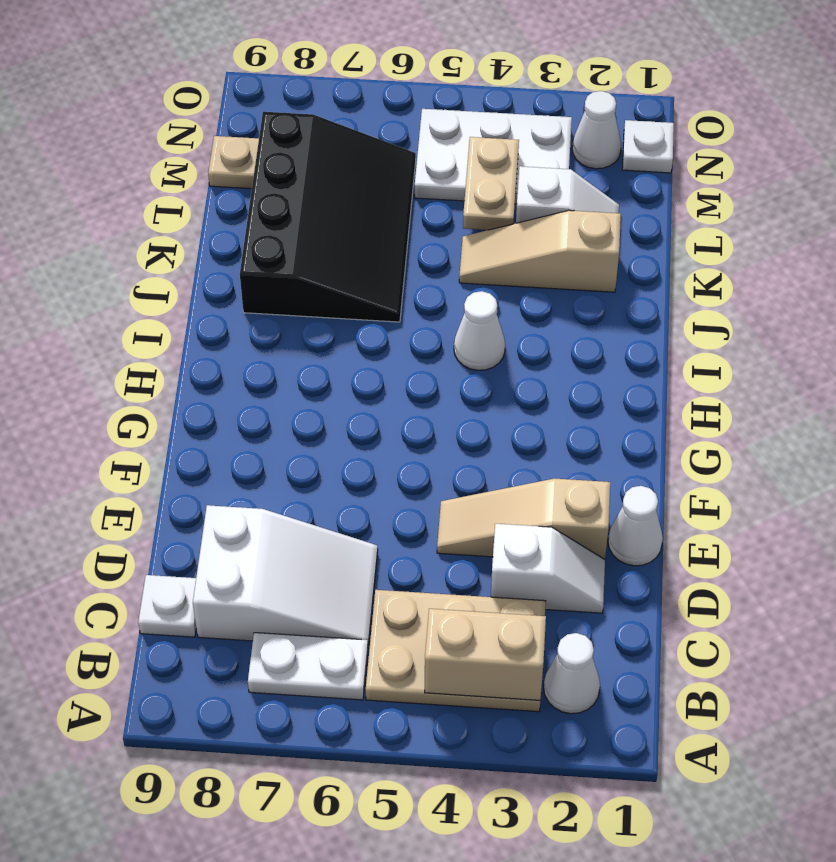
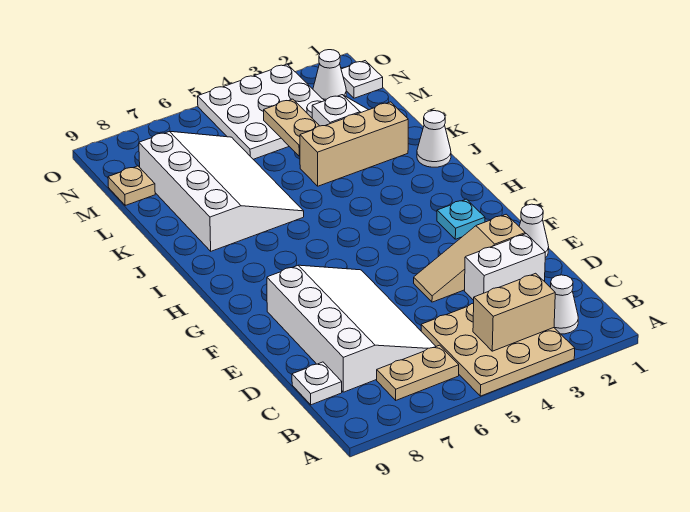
tan 2x3 plate [366,590,546,712] -> tan 3x3 plate [421,303,575,396]
white 1x2 plate [248,633,368,700] -> tan 1x2 plate [377,345,459,400]
white 2x3 slope [193,505,378,645] -> white 3x4 slope [267,265,436,392]
white 1x2 slope [491,524,605,613] -> white 1x2 brick [465,234,545,300]
none -> cyan 1x1 plate [437,199,485,239]
white 1x1 cone [454,291,505,370] -> white 1x1 cone moved to [417,111,451,167]
black 3x4 slope [240,112,416,322] -> white 3x4 slope [139,131,304,251]
tan 1x3 slope [459,210,621,292] -> tan 1x3 brick [300,102,408,186]
white 2x3 plate [415,109,572,204] -> white 3x3 plate [198,64,324,159]

